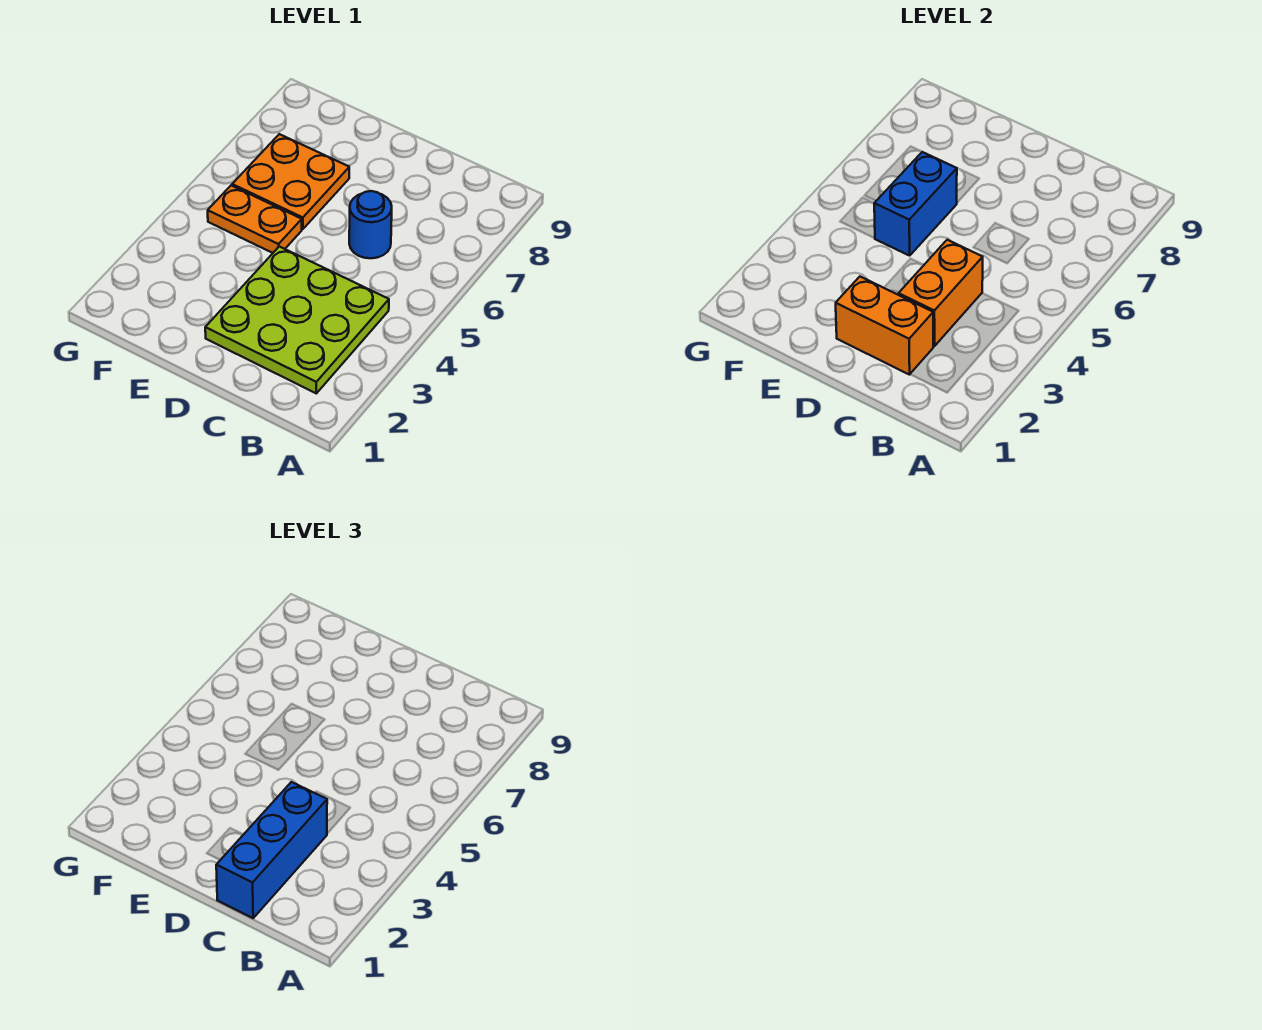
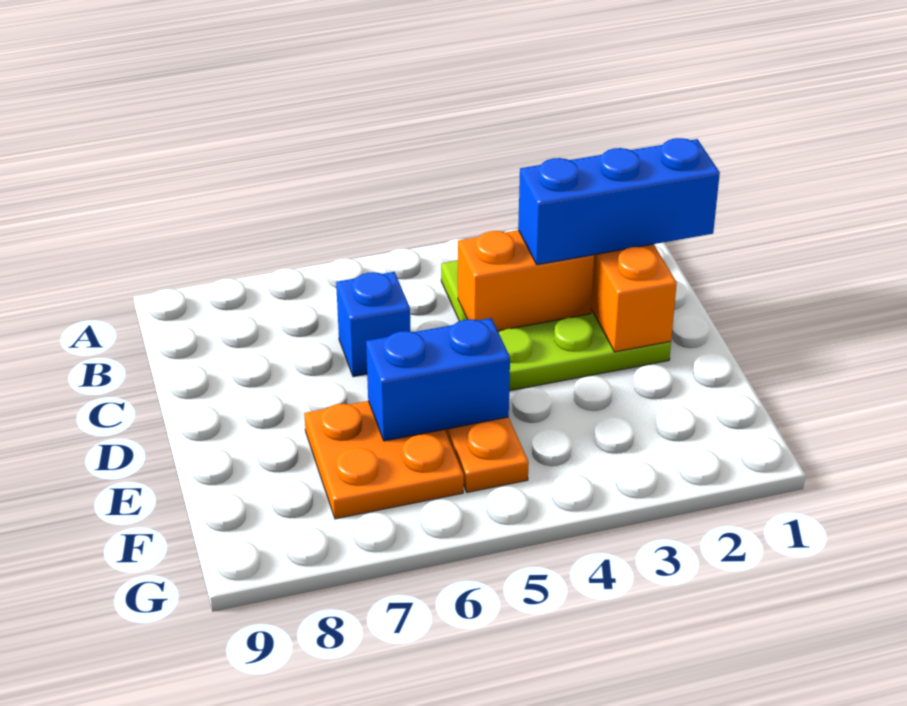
blue 1x1 round brick [349,191,392,258] -> blue 1x1 brick [336,272,410,377]

